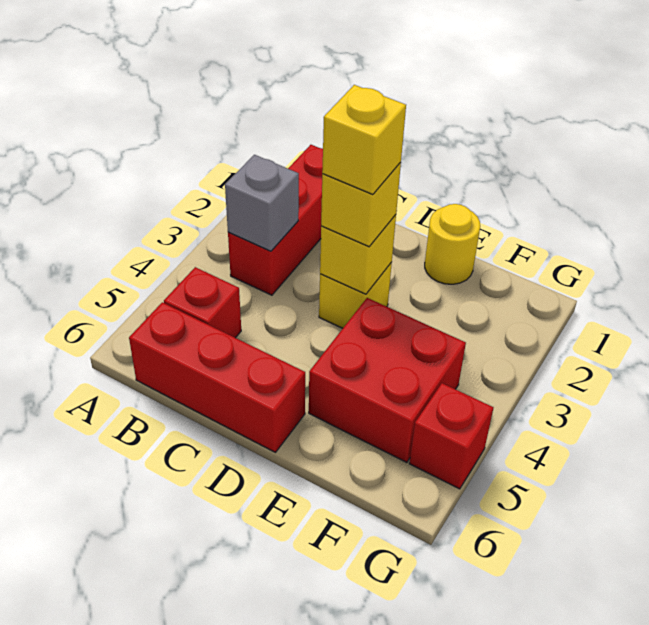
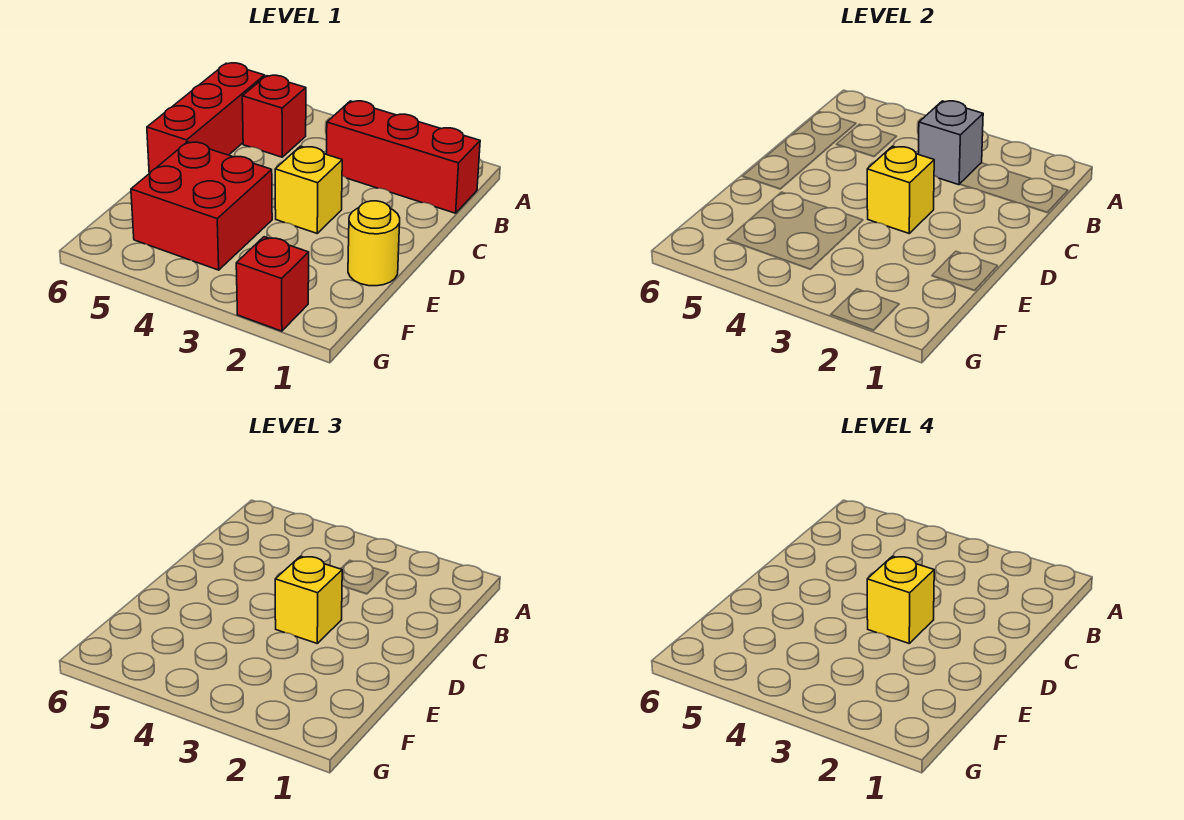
red 1x1 brick [409,383,494,489] -> red 1x1 brick moved to [236,237,309,331]

